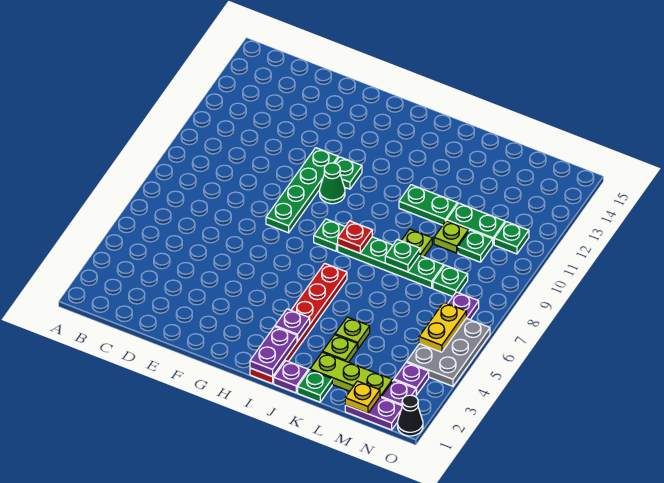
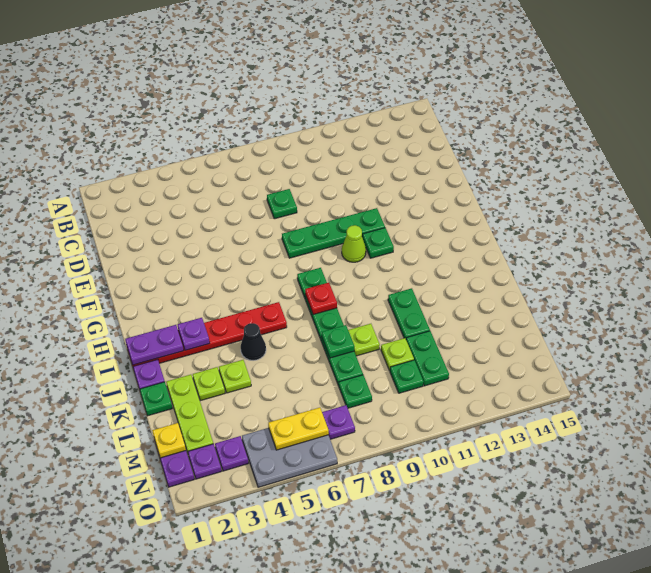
green 1x1 cone [320,163,345,204] -> lime 1x1 cone [342,225,366,262]
green 1x1 plate [494,222,529,254] -> green 1x1 plate moved to [267,189,297,219]
black 1x1 cone [398,395,423,436] -> black 1x1 cone moved to [241,323,266,360]

